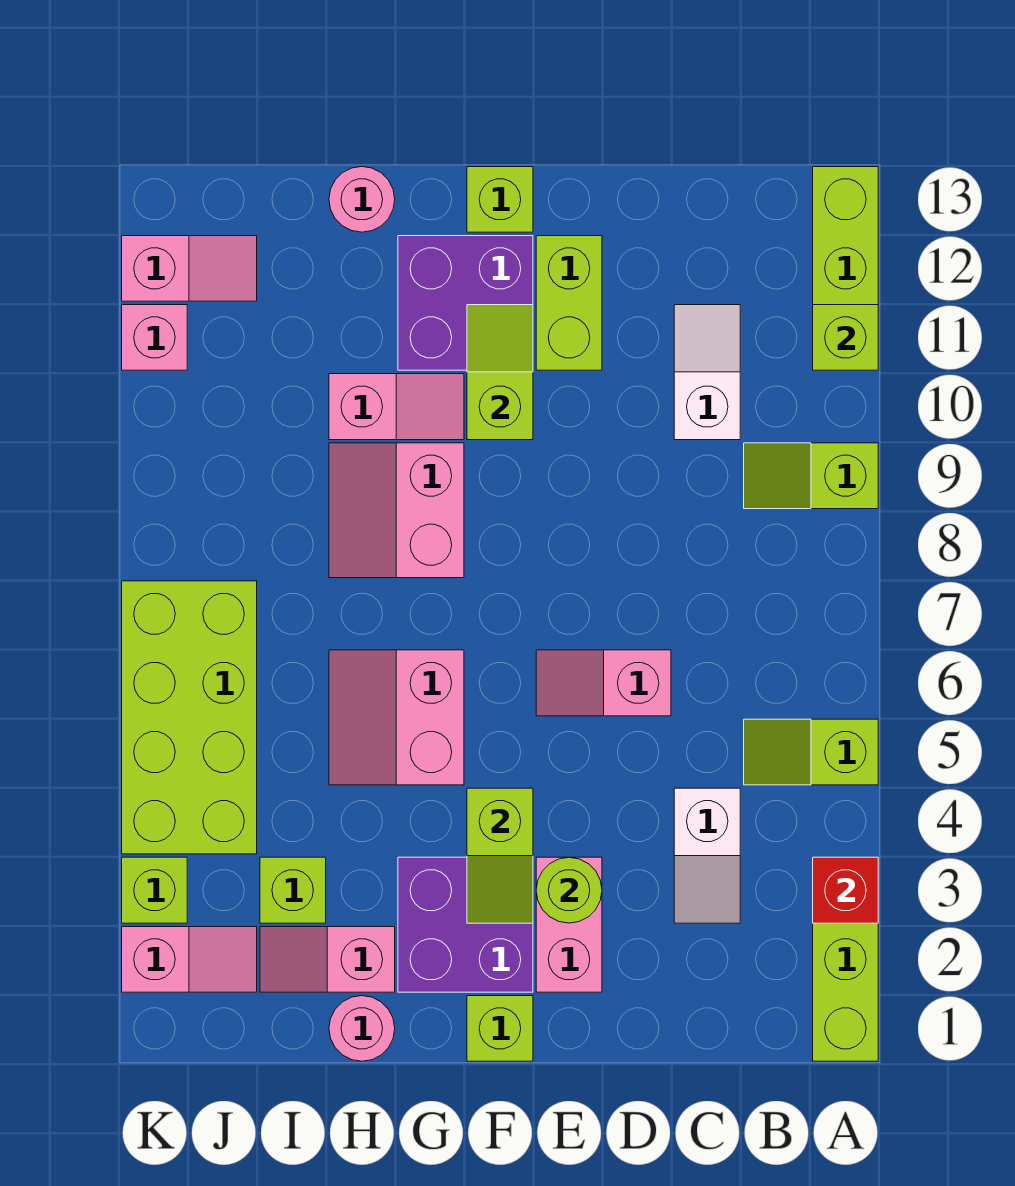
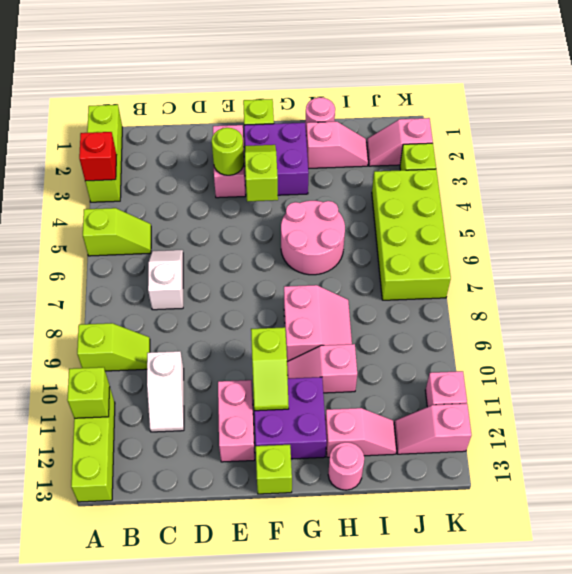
white 1x2 slope [674,788,740,923] -> white 1x2 slope moved to [148,250,183,310]
pink 1x2 slope [536,650,671,716] -> pink 1x2 slope moved to [325,408,396,457]
lime 1x2 brick [536,236,602,370] -> pink 1x2 brick [218,380,255,462]
pink 2x2 slope [329,650,464,785] -> pink 2x2 round brick [281,201,345,275]
lime 1x1 brick [260,857,326,923] -> none

